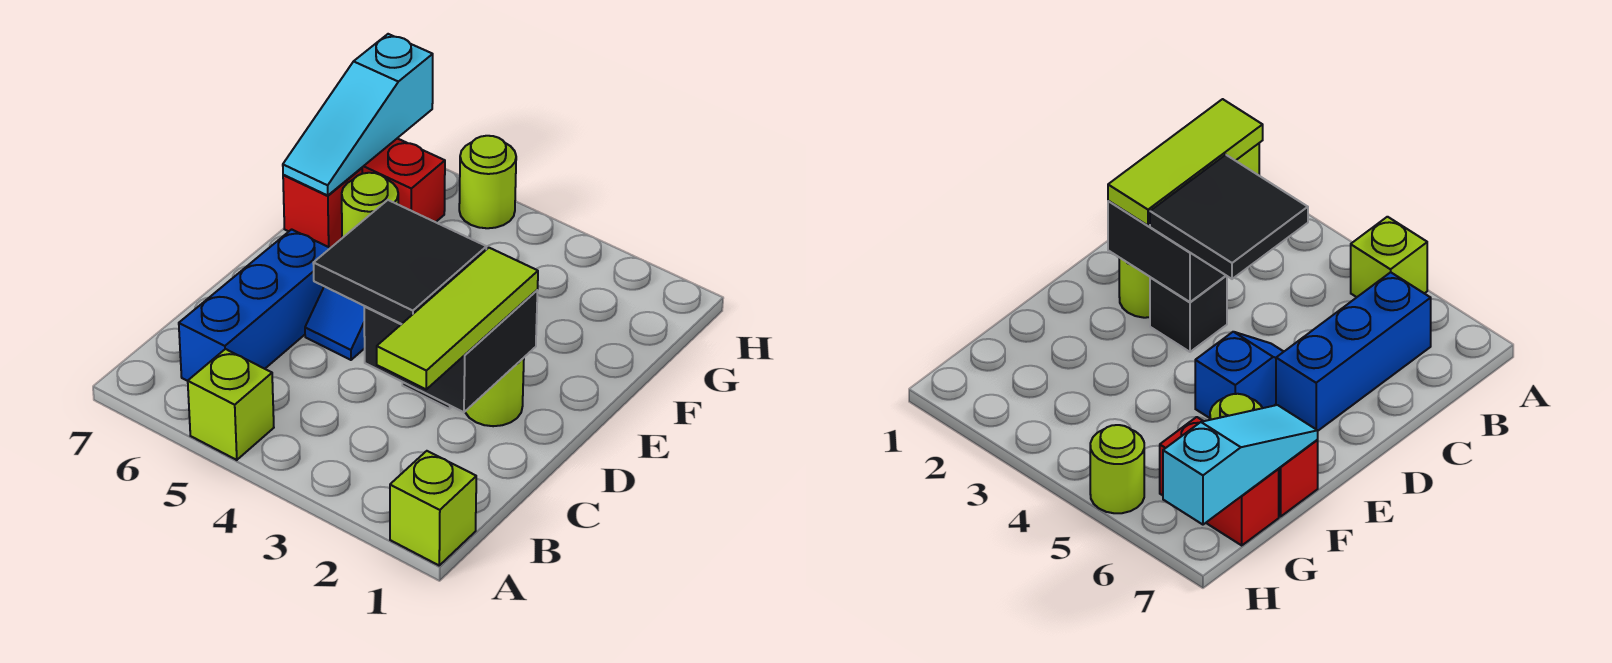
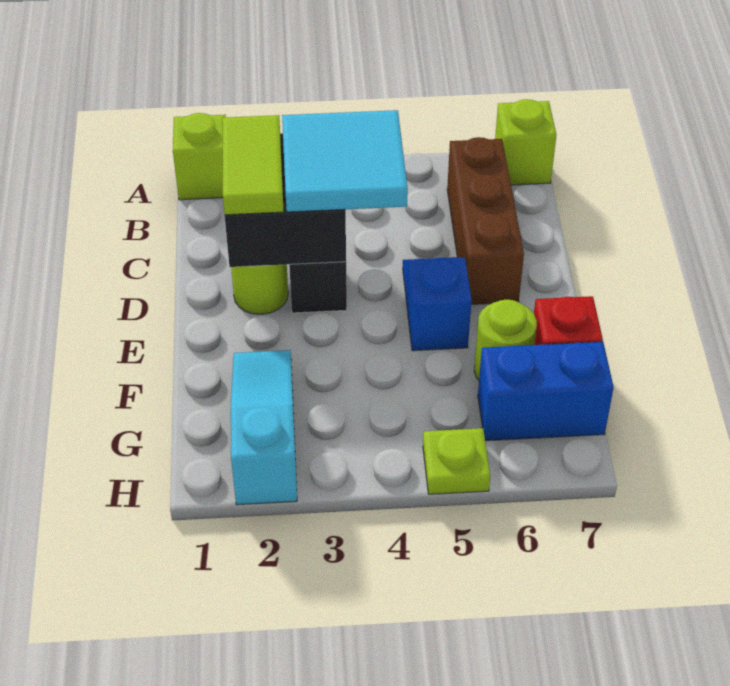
lime 1x1 brick [188,349,274,460] -> lime 1x1 brick moved to [495,99,556,185]
lime 1x3 tile [377,248,538,389] -> lime 1x2 tile [222,115,284,215]
blue 1x3 brick [179,229,330,381] -> brown 1x3 brick [447,137,524,304]
black 2x2 tile [313,200,486,324] -> cyan 2x2 tile [282,110,408,212]
cyan 1x3 slope [283,34,433,196] -> cyan 1x3 slope moved to [231,350,297,505]
red 1x2 brick [362,138,445,222] -> blue 1x2 brick [478,342,614,441]
lime 1x1 round brick [459,136,516,228] -> lime 1x1 plate [423,428,490,494]

